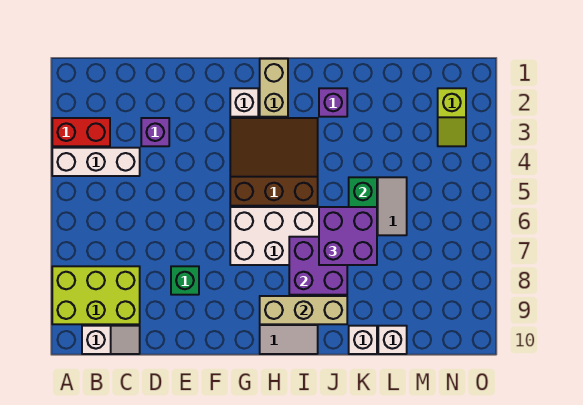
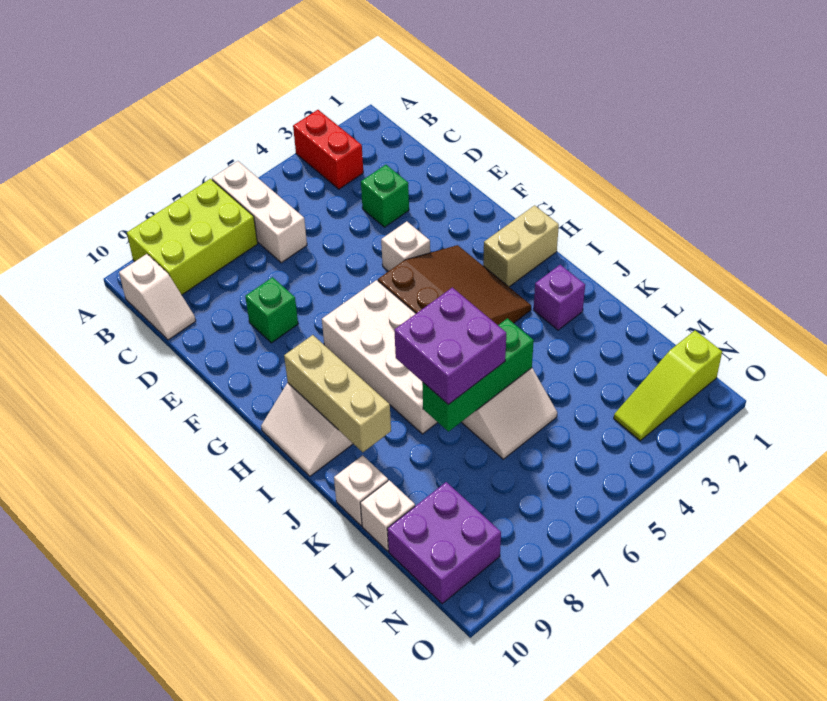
white 1x3 brick [52,148,140,176] -> white 1x3 brick moved to [212,161,307,263]
lime 2x3 brick [52,266,140,324] -> lime 2x3 brick turned to [127,179,258,295]
purple 1x1 brick [141,118,169,146] -> green 1x1 brick [361,165,409,227]
white 1x1 brick [230,88,258,117] -> white 1x1 brick moved to [381,221,430,271]
purple 2x2 brick [289,237,347,295] -> purple 2x2 brick moved to [387,482,501,604]
lime 1x2 slope [438,88,466,146] -> lime 1x3 slope [614,331,722,441]

